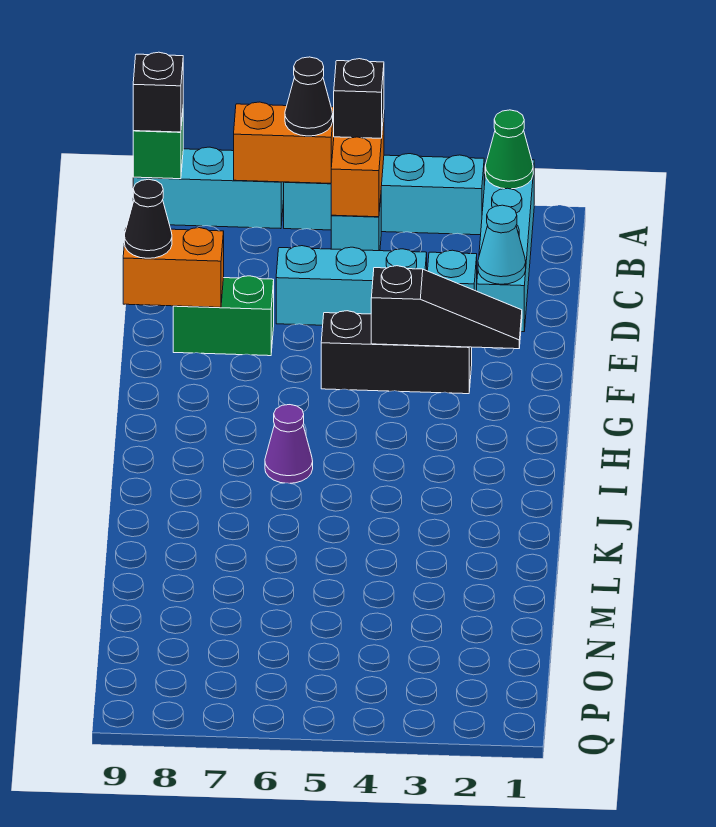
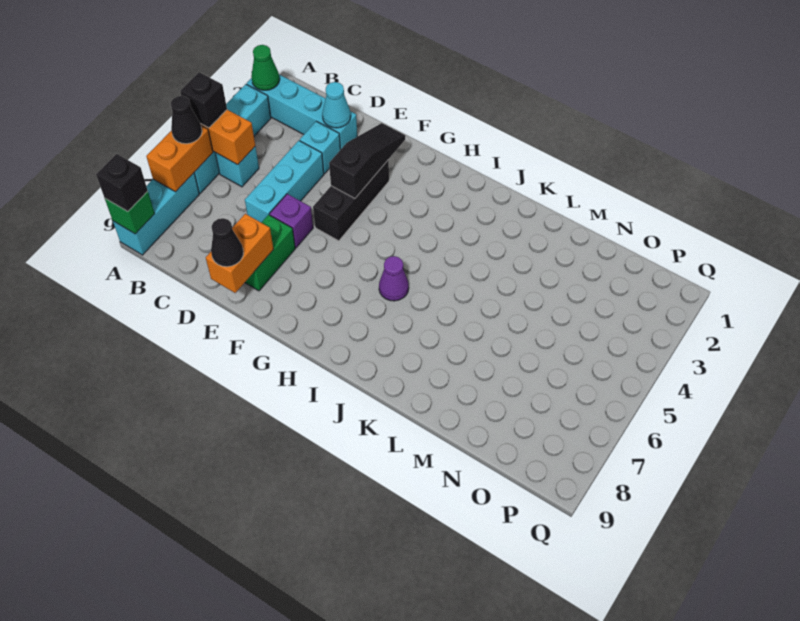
none -> purple 1x1 brick [270,194,313,248]

